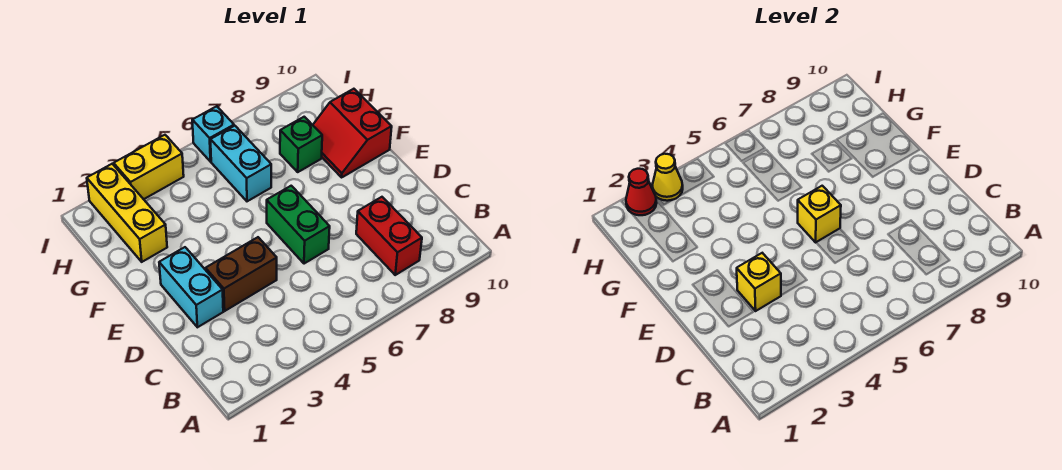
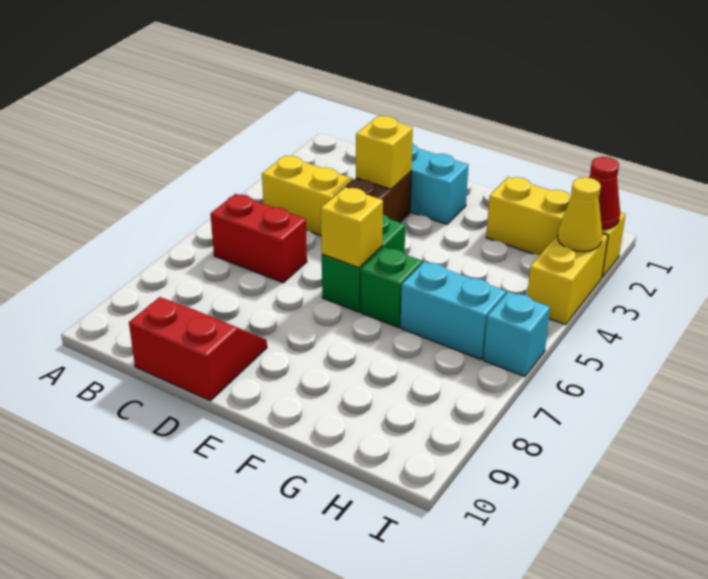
none -> yellow 1x2 brick [262,156,353,236]
red 1x2 brick [356,197,422,275] -> red 1x2 brick moved to [210,194,307,283]
green 1x2 brick [267,186,330,264] -> green 1x2 brick turned to [322,214,405,312]
red 2x2 slope [313,89,392,177] -> red 2x2 slope moved to [129,297,267,401]
green 1x1 brick [280,117,322,172] -> green 1x1 brick moved to [361,247,422,327]

